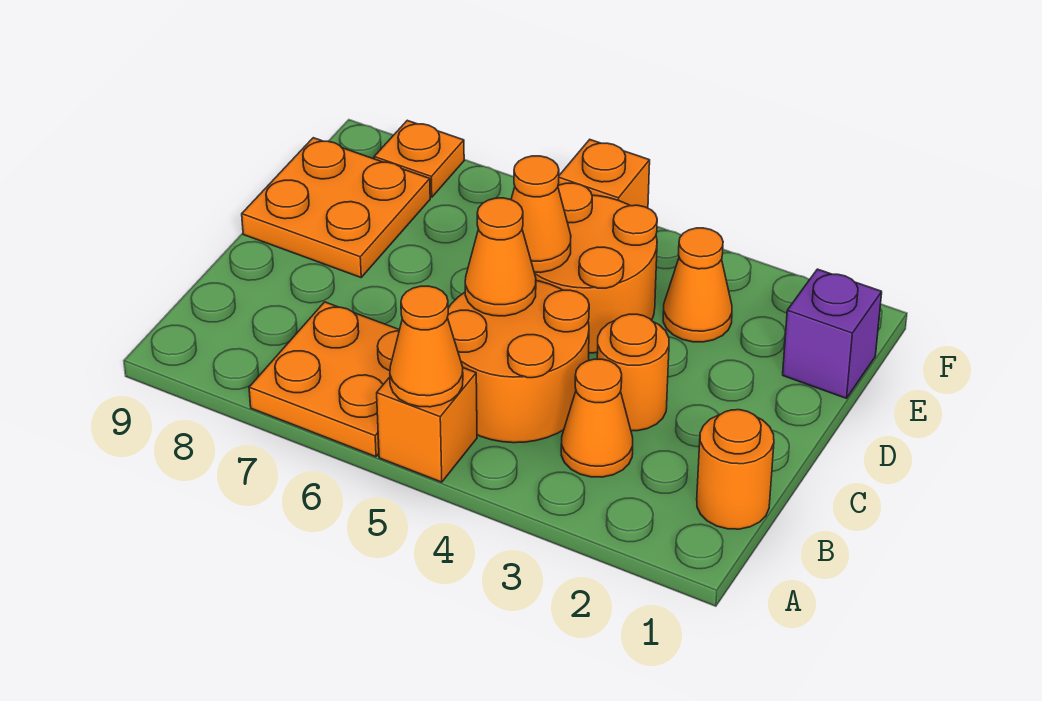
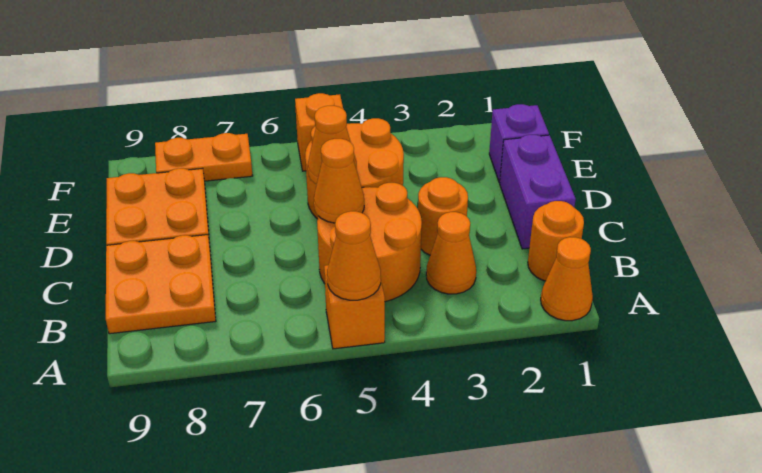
orange 2x2 plate [249,302,399,457] -> orange 2x2 plate moved to [106,235,216,334]
none -> purple 1x2 brick [500,135,576,249]
orange 1x1 cone [663,228,732,342] -> orange 1x1 cone moved to [541,237,593,321]
orange 1x1 plate [374,120,464,197] -> orange 1x2 plate [155,133,253,181]

